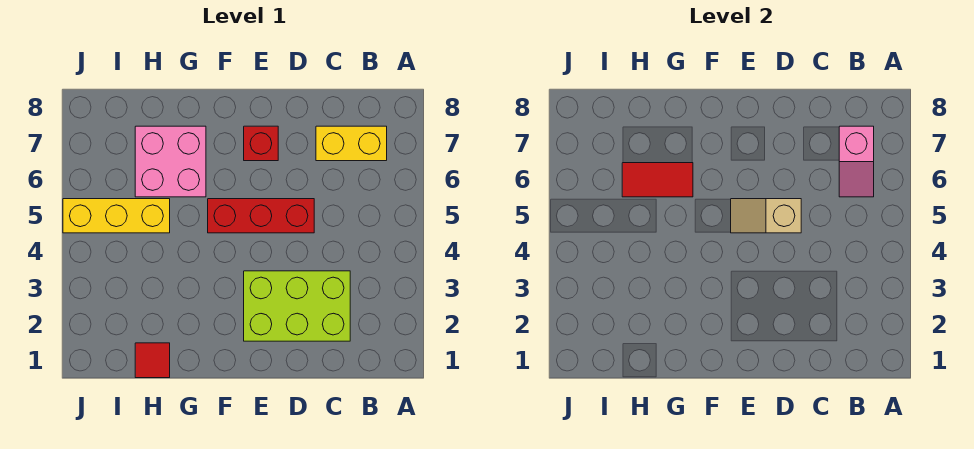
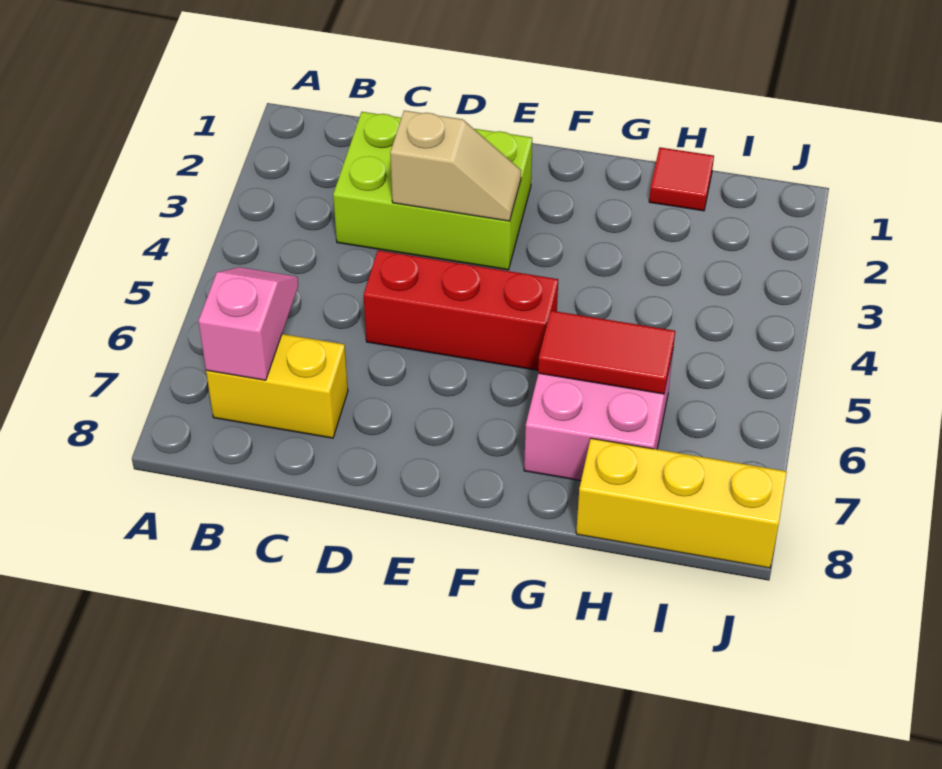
tan 1x2 slope [731,199,801,233] -> tan 1x2 slope moved to [390,111,521,221]
red 1x1 brick [244,126,278,161] -> none
yellow 1x3 brick [63,199,170,233] -> yellow 1x3 brick moved to [576,438,787,568]

